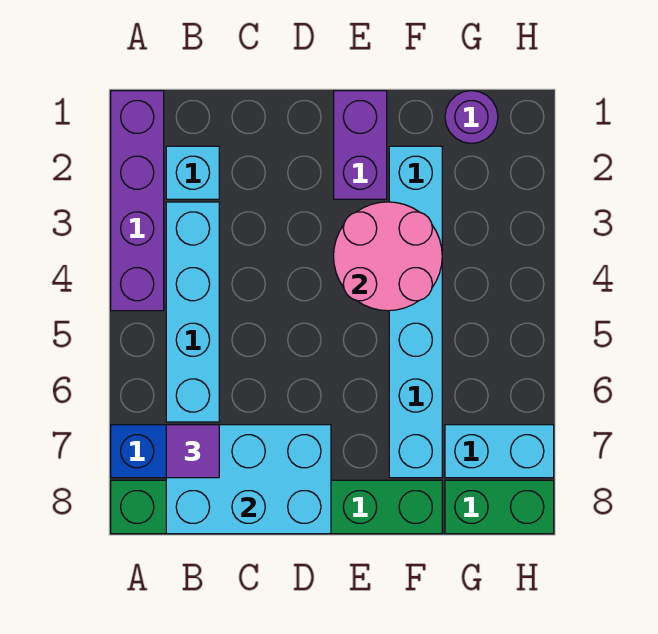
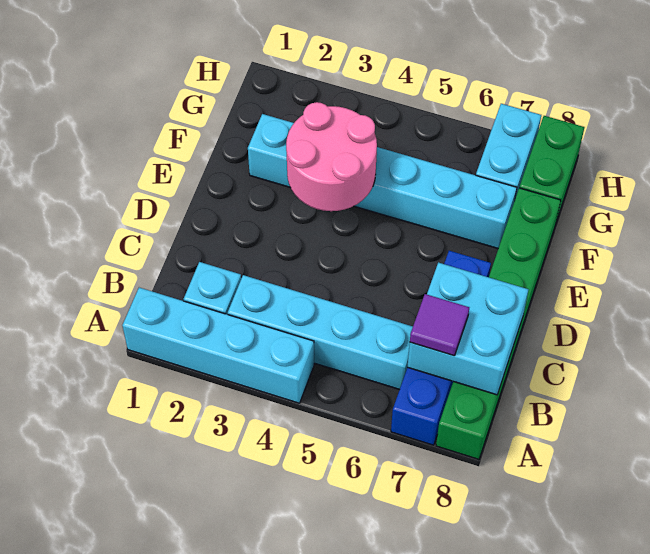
purple 1x4 brick [111,91,164,311] -> cyan 1x4 brick [122,288,314,403]
cyan 2x3 brick [166,425,331,534] -> cyan 2x2 brick [407,262,529,395]
purple 1x2 brick [334,91,387,199] -> none
purple 1x1 round brick [445,91,498,143] -> none

